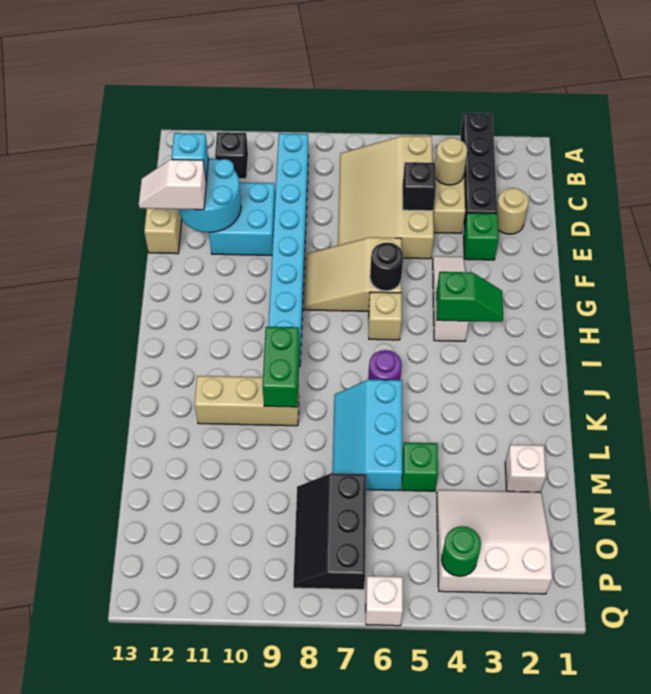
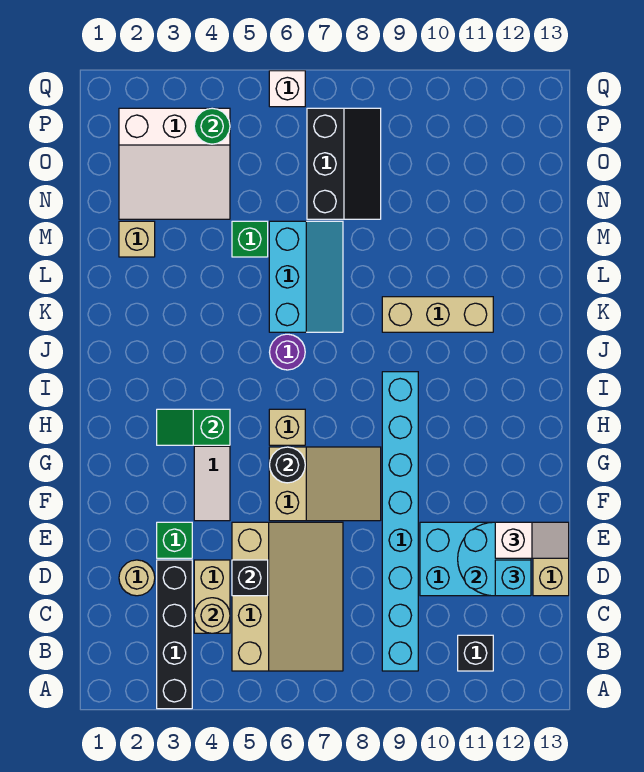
green 1x2 brick [263,327,300,407] -> none
white 1x1 brick [505,445,546,492] -> tan 1x1 brick [119,221,155,257]

